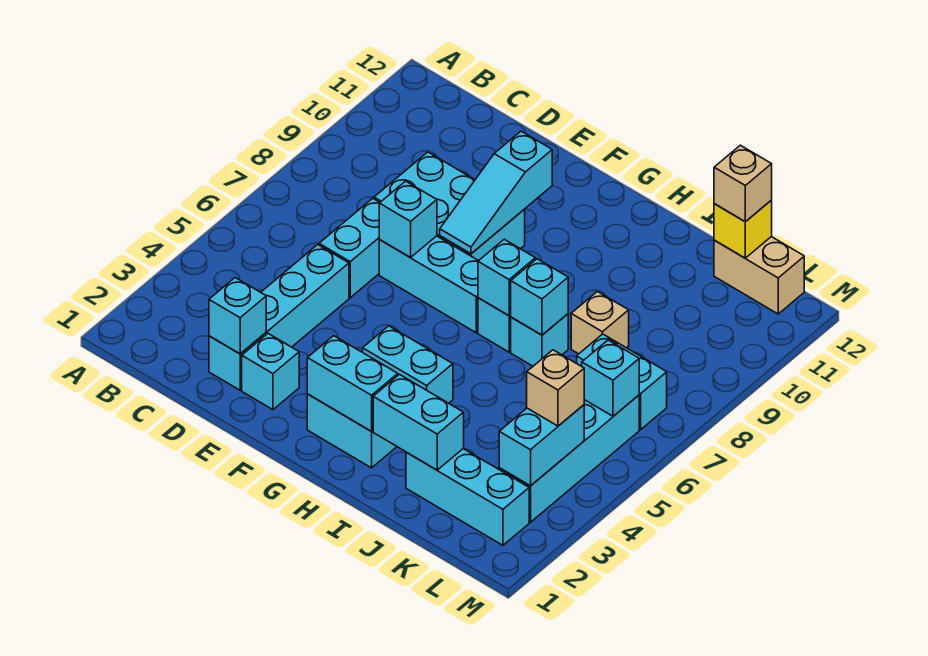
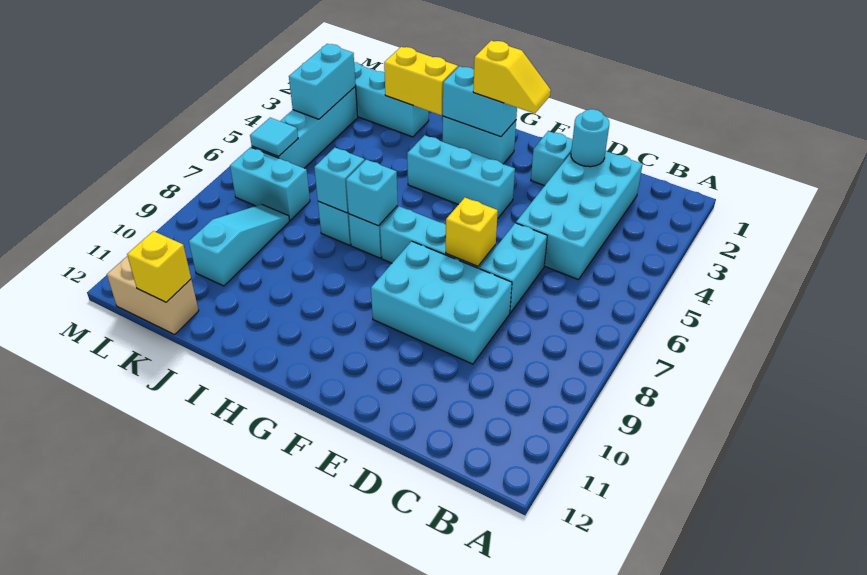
cyan 1x4 brick [209,245,349,390] -> cyan 2x4 brick [516,151,643,280]
cyan 1x1 brick [209,278,266,354] -> cyan 1x1 round brick [571,109,609,167]
cyan 1x1 brick [379,181,437,258] -> yellow 1x1 brick [446,198,498,266]
none -> yellow 1x2 slope [473,41,551,114]
cyan 1x3 slope [440,131,552,254] -> cyan 1x3 slope moved to [189,204,290,286]
cyan 1x2 brick [363,326,453,403] -> cyan 1x3 brick [407,135,515,219]
cyan 1x2 brick [373,374,464,470] -> yellow 1x2 brick [384,47,458,115]
tan 1x1 brick [571,292,629,354] -> none
tan 1x1 brick [714,145,772,222] -> none
tan 1x1 brick [527,350,584,426] -> none
cyan 1x1 brick [582,340,639,416] -> cyan 1x1 tile [250,118,298,157]

